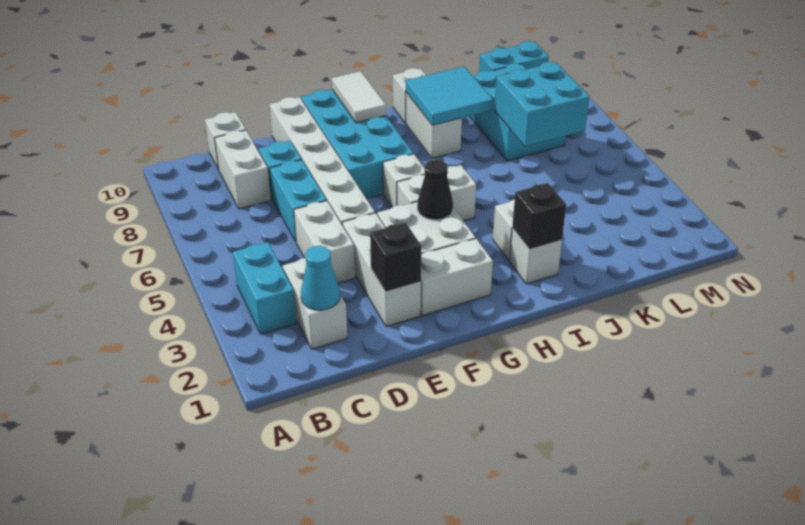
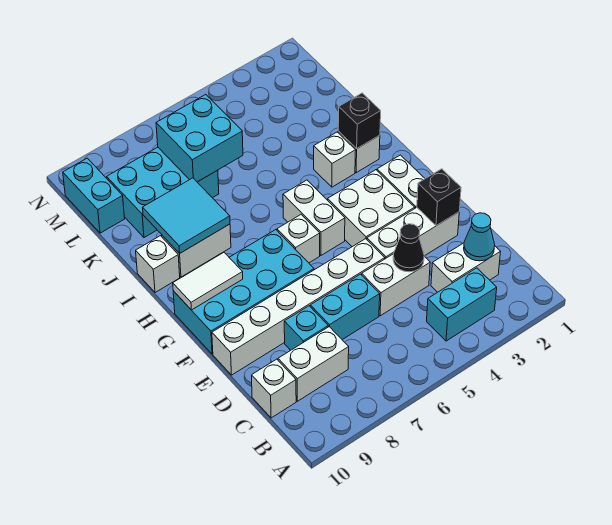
black 1x1 cone [417,160,453,220] -> black 1x1 cone moved to [393,224,424,272]

